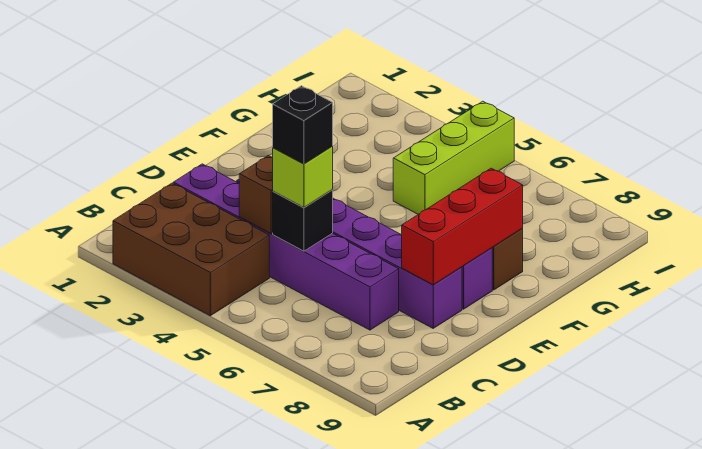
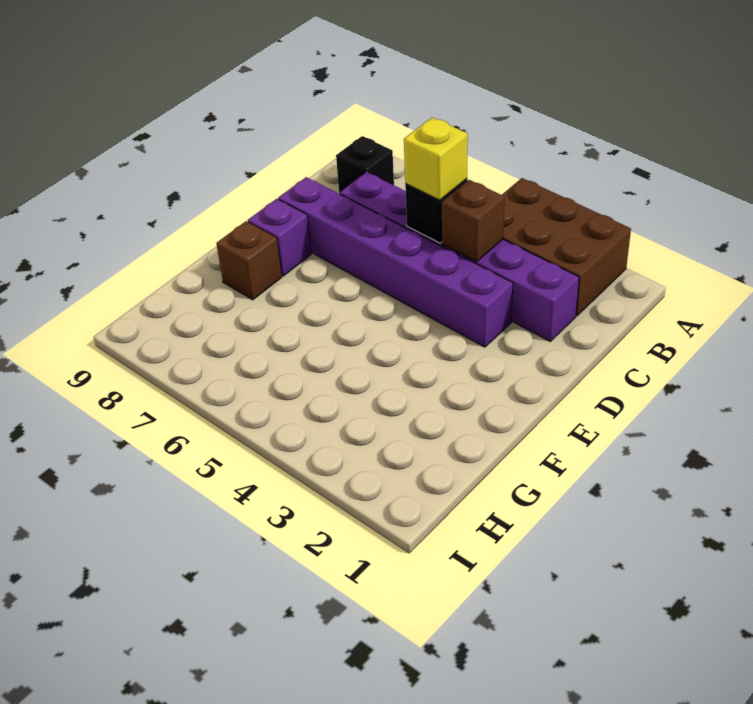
lime 1x1 brick [273,146,333,207] -> yellow 1x1 brick [404,117,468,200]
black 1x1 brick [273,86,333,164] -> black 1x1 brick moved to [336,136,394,194]
red 1x3 brick [402,168,523,285] -> none
lime 1x3 brick [393,101,514,214] -> none

